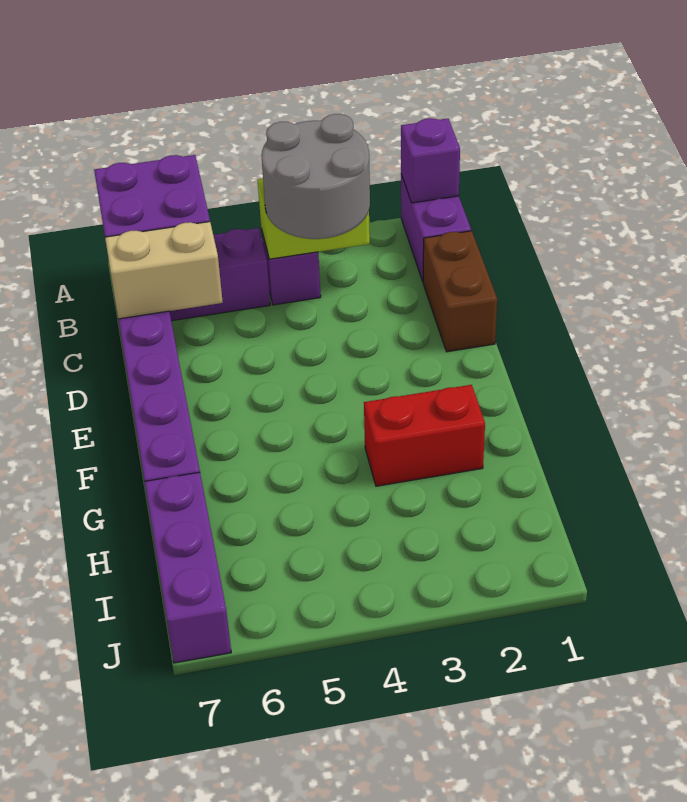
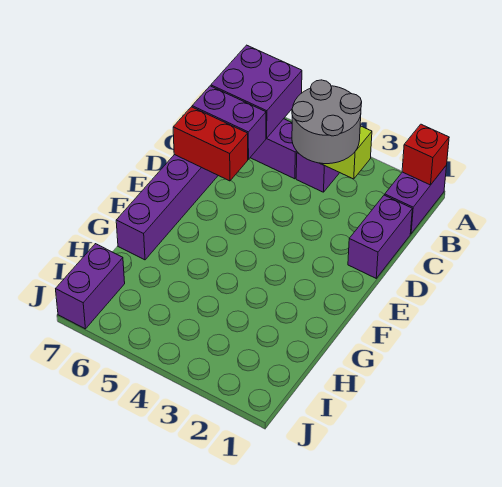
purple 1x1 brick [401,118,460,203] -> red 1x1 brick [402,124,449,185]
brown 1x2 brick [423,231,497,352] -> purple 1x2 brick [348,195,412,278]
tan 1x2 brick [105,222,223,319] -> purple 1x2 brick [192,86,266,159]
red 1x2 brick [364,385,485,486] -> red 1x2 brick moved to [173,107,248,181]
purple 1x3 brick [145,472,231,663] -> purple 1x2 brick [56,244,125,329]

